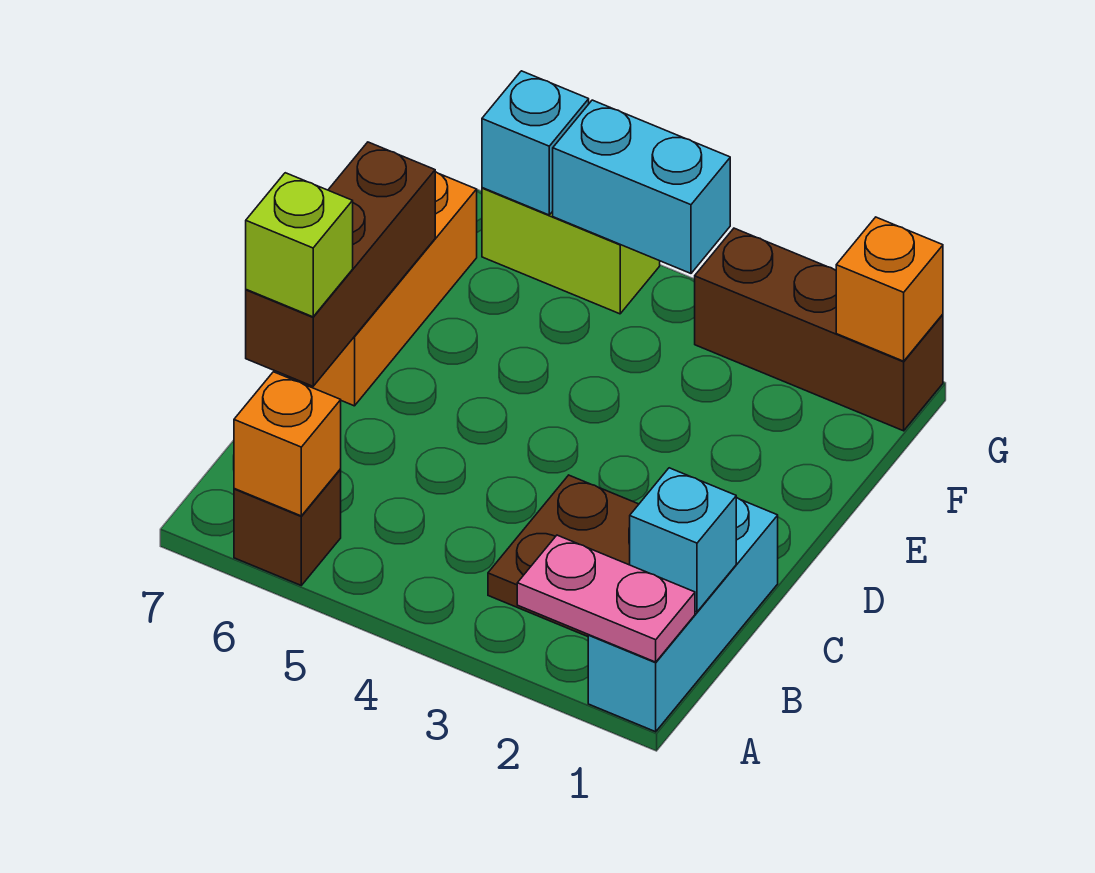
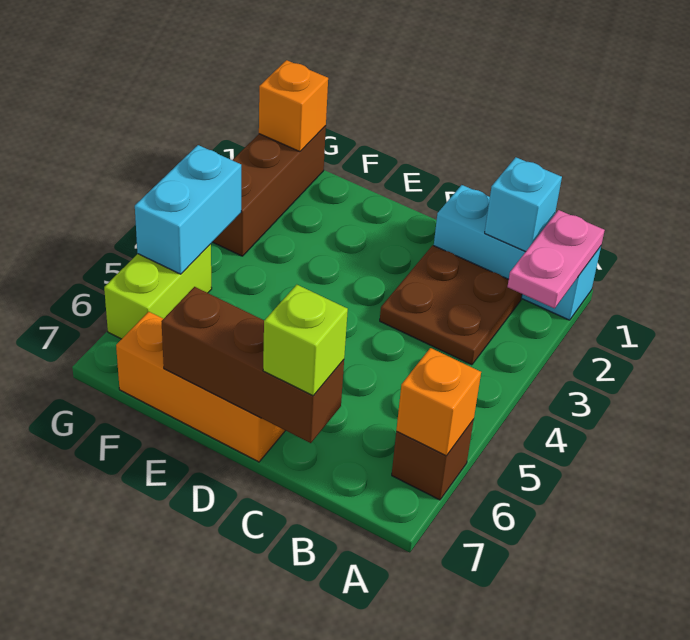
cyan 1x1 brick [482,71,589,215] -> none

